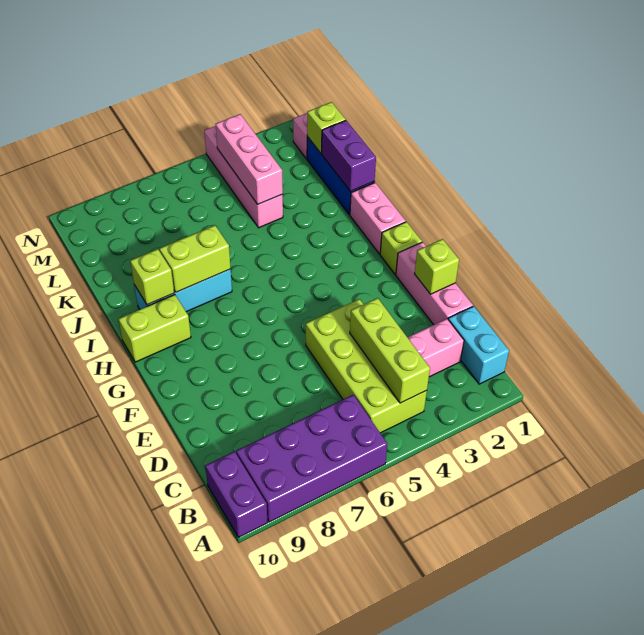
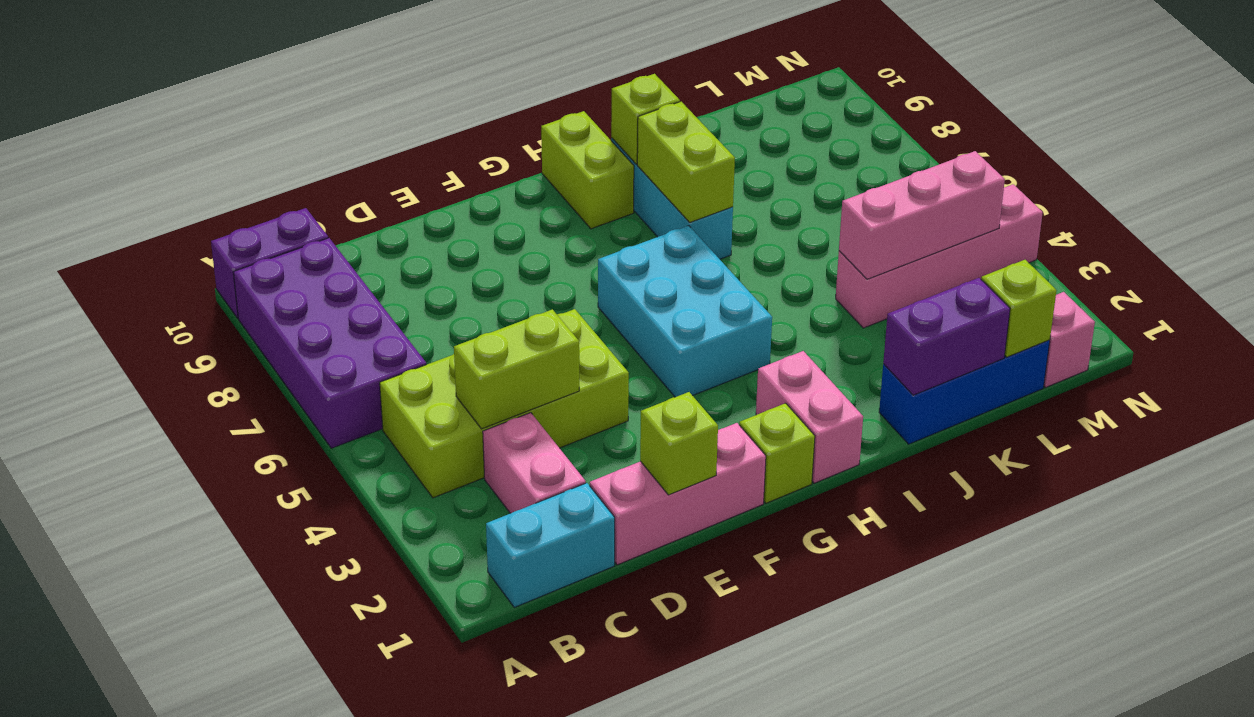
lime 1x3 brick [350,298,430,403] -> lime 1x2 brick [454,309,579,429]
none -> cyan 2x3 brick [598,226,772,397]
pink 1x2 brick [350,183,406,254] -> pink 1x2 brick turned to [756,351,863,483]

